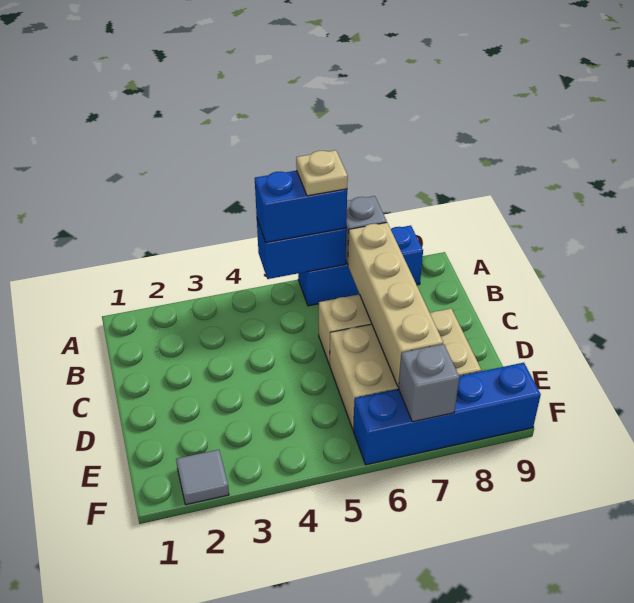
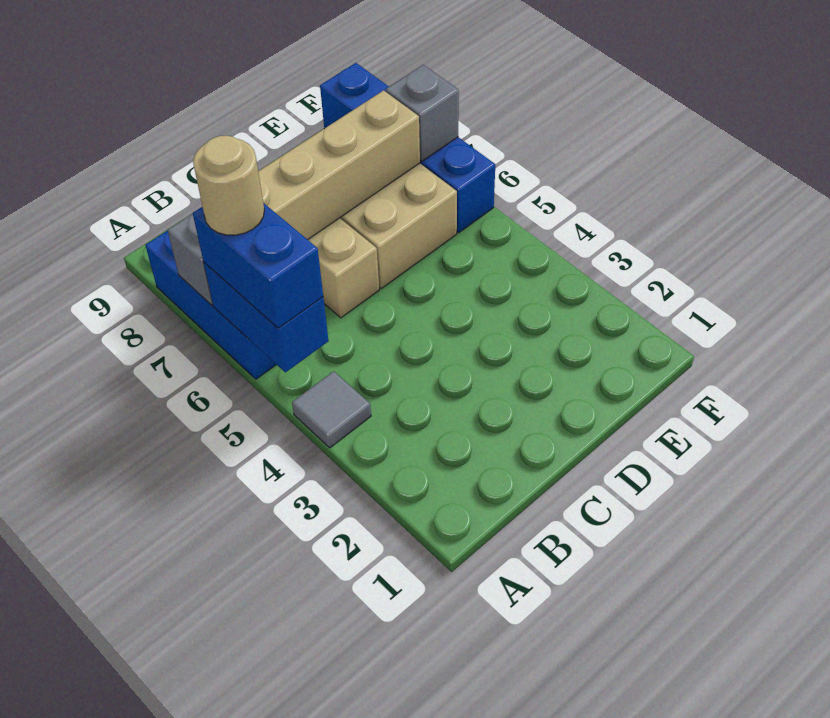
tan 1x1 plate [296,150,348,196] -> tan 1x1 round brick [193,136,264,235]
grey 1x1 tile [176,450,229,505] -> grey 1x1 tile moved to [292,371,371,448]

